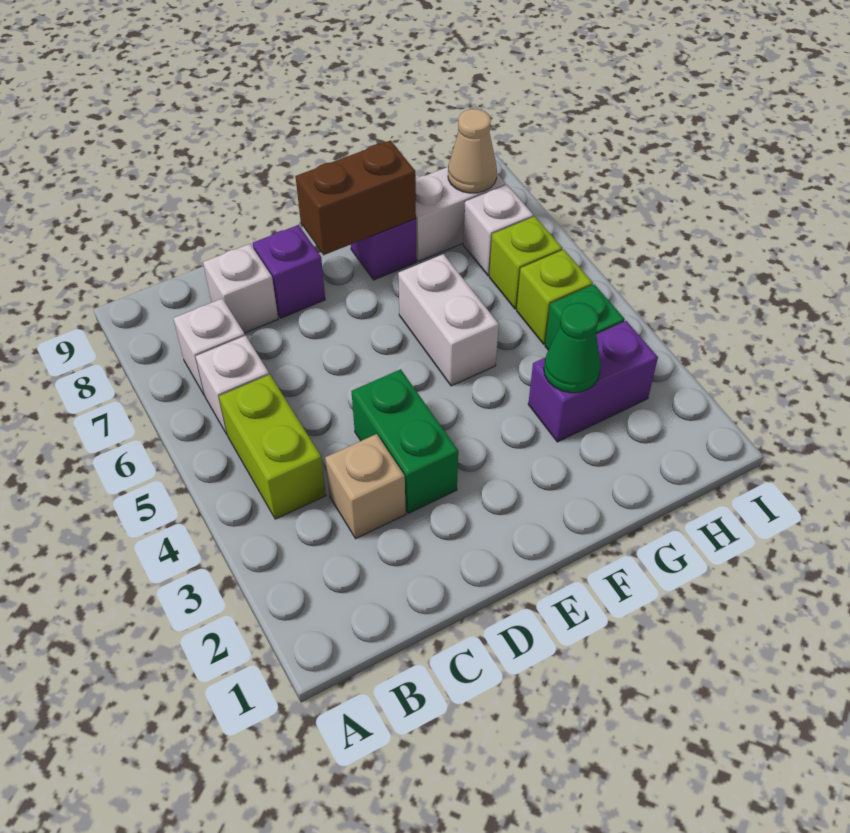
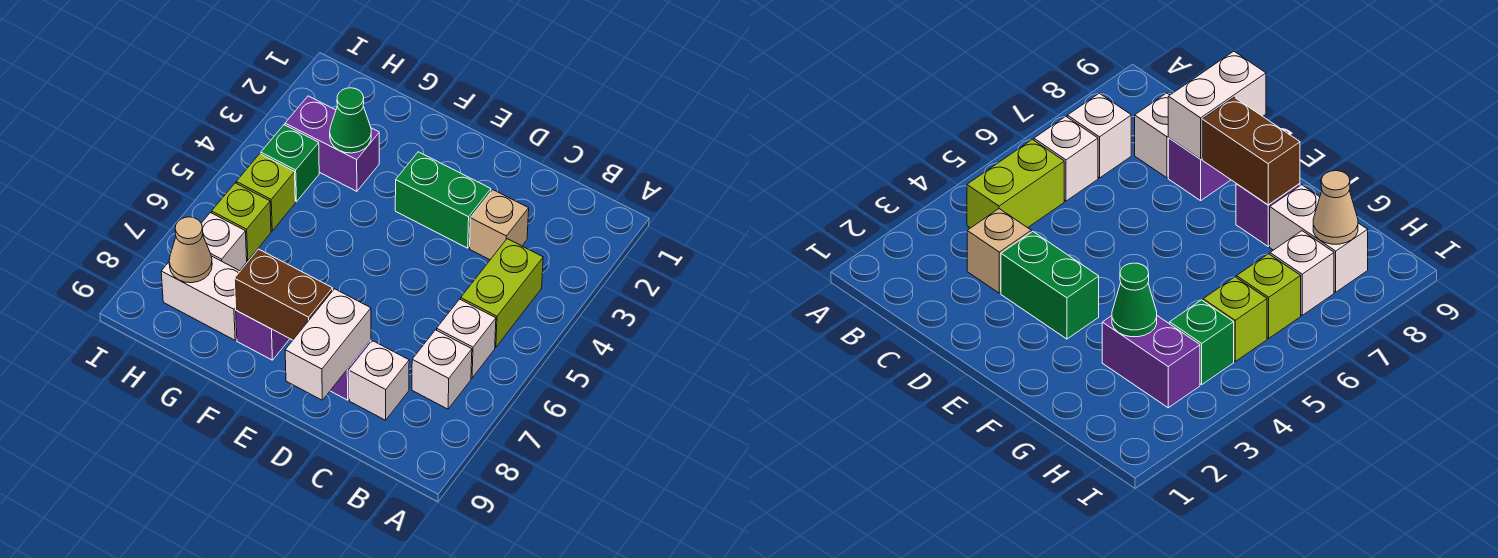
green 1x2 brick [351,369,458,513] -> green 1x2 brick turned to [395,152,491,248]
white 1x2 brick [398,254,499,386] -> white 1x2 brick moved to [285,289,371,400]

